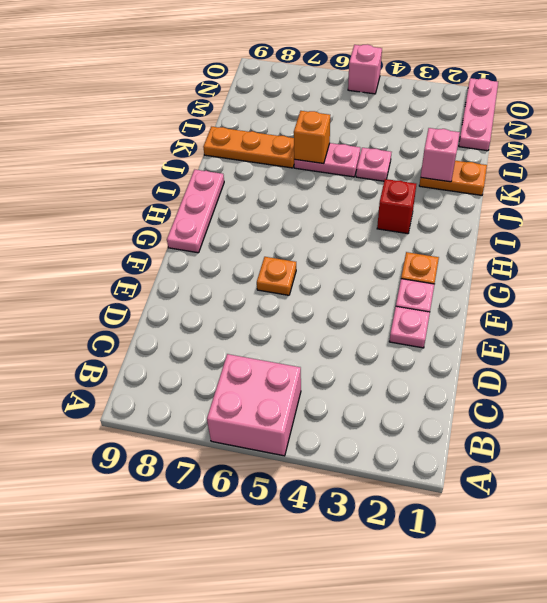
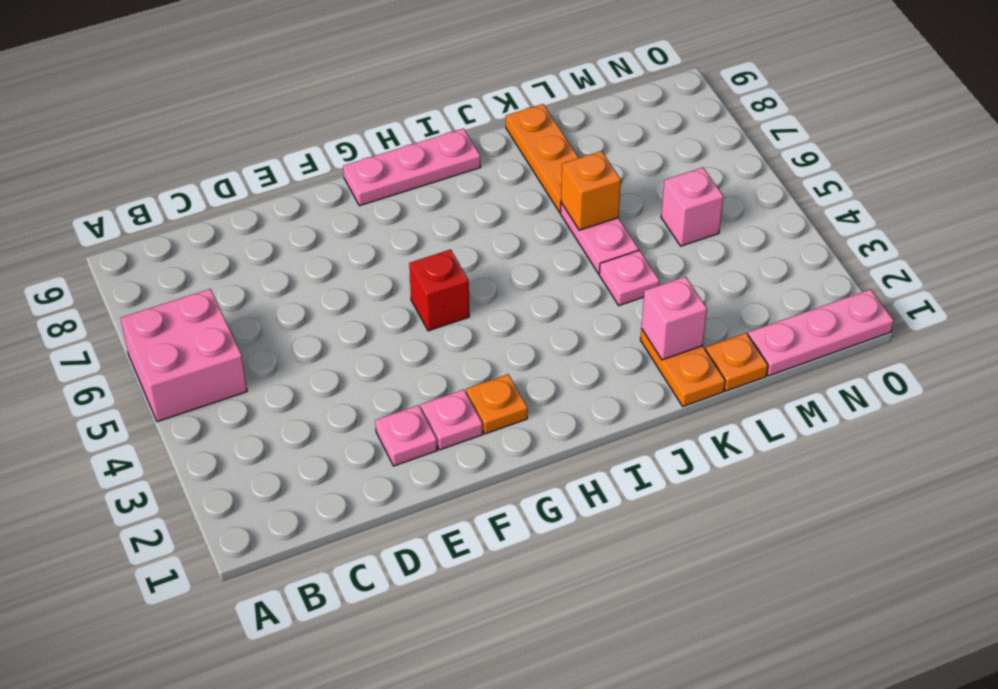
orange 1x1 plate [257,257,296,295] -> orange 1x1 plate moved to [706,333,768,391]
red 1x1 brick [377,179,416,234] -> red 1x1 brick moved to [409,249,469,331]
pink 1x1 brick [348,44,382,94] -> pink 1x1 brick moved to [661,168,724,246]

